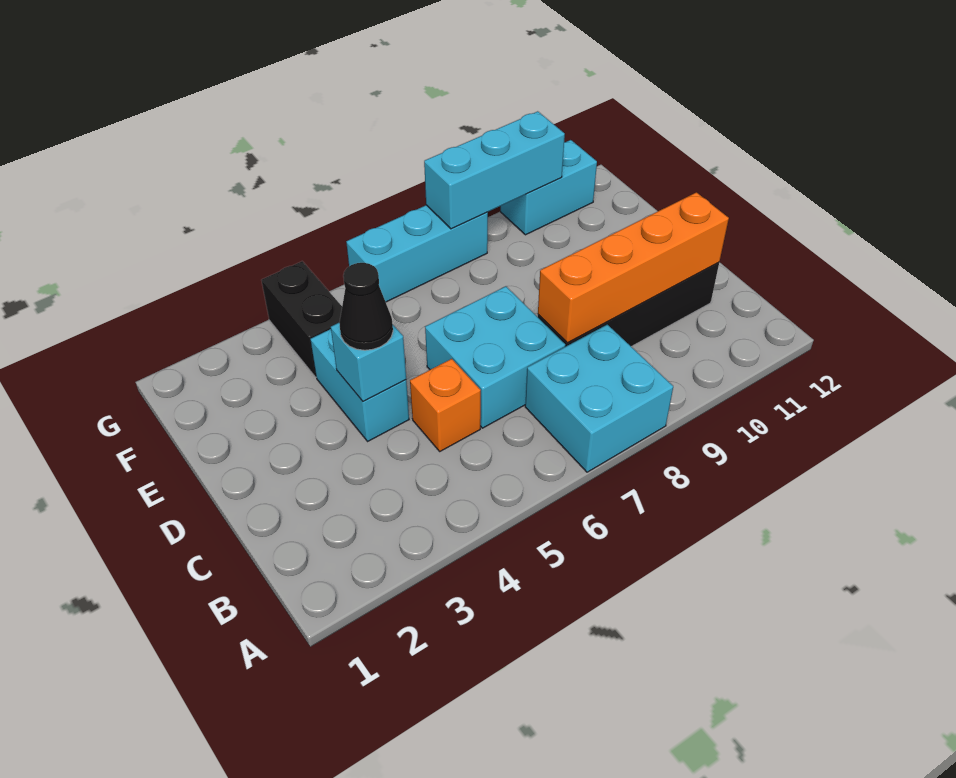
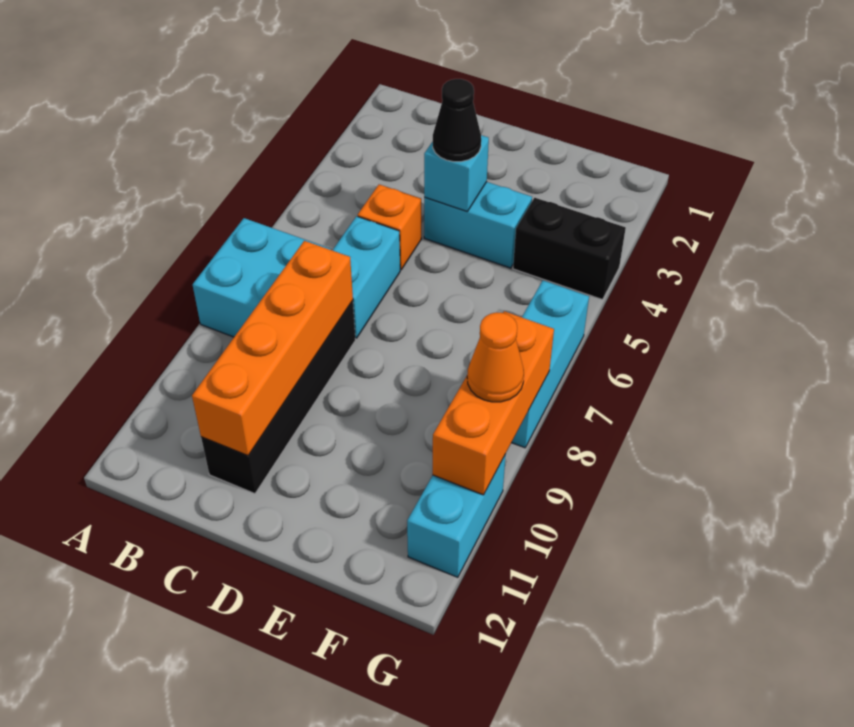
cyan 2x2 brick [425,286,565,428] -> cyan 1x2 brick [332,216,400,338]
cyan 1x3 brick [424,111,565,229] -> orange 1x3 brick [433,311,554,495]
none -> orange 1x1 cone [467,312,524,402]

